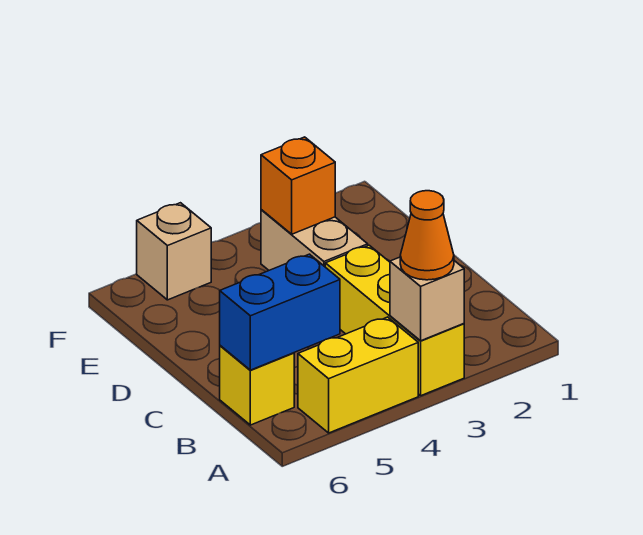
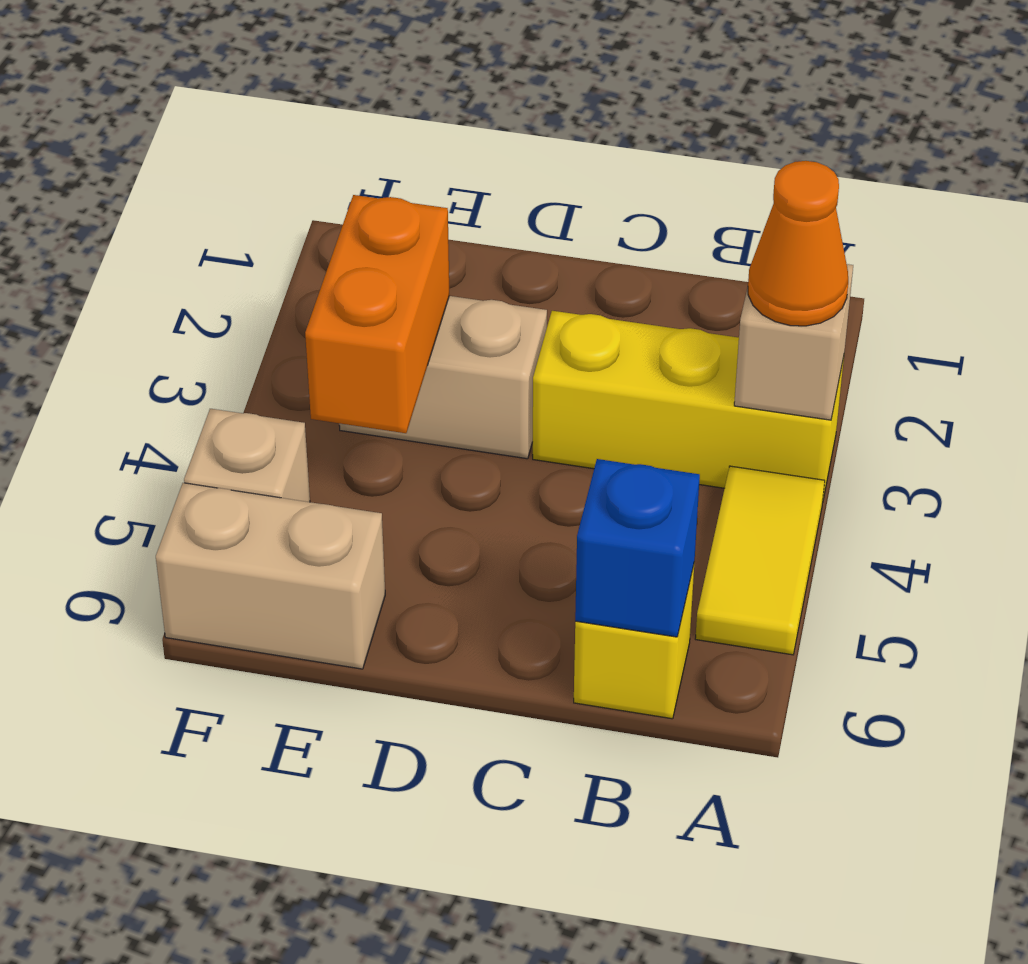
yellow 1x2 brick [298,317,418,433] -> yellow 1x2 tile [695,466,825,655]
blue 1x2 brick [220,254,340,370] -> blue 1x1 brick [575,459,700,637]
orange 1x1 brick [261,137,335,234] -> orange 1x2 brick [305,195,449,433]
none -> tan 1x2 brick [156,483,385,669]

